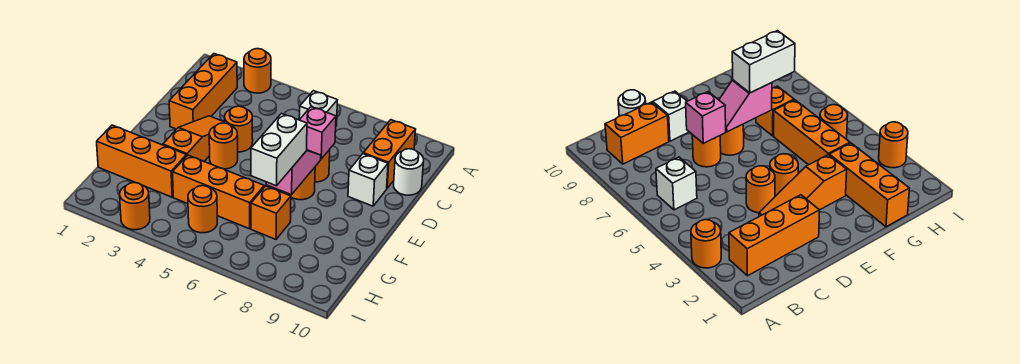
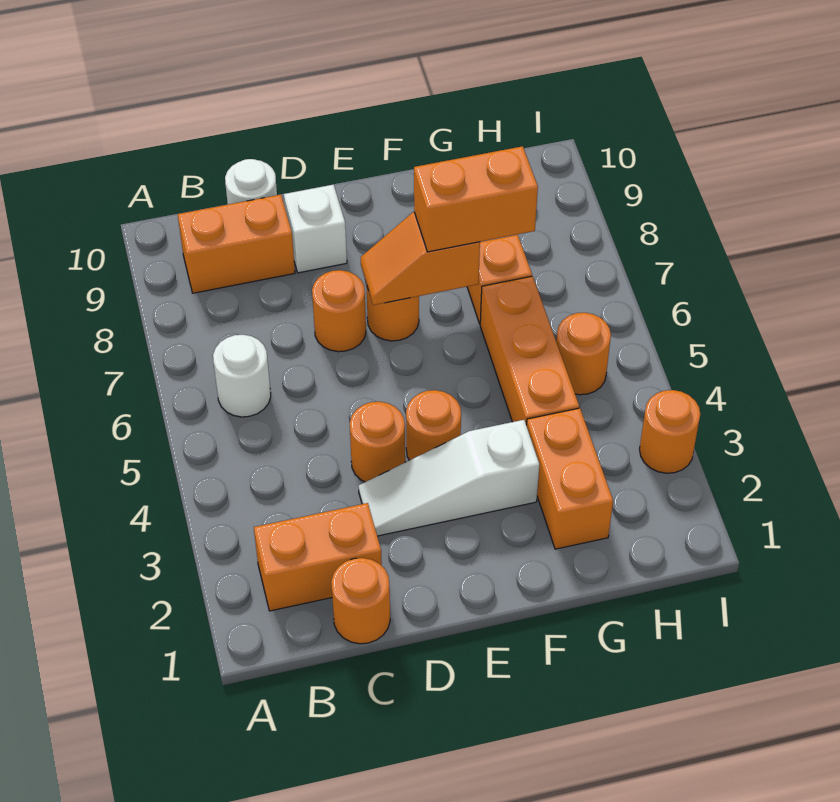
orange 1x1 round brick [244,49,271,93] -> orange 1x1 round brick moved to [331,558,390,644]
orange 1x3 brick [169,54,237,129] -> orange 1x2 brick [254,503,382,611]
white 1x1 brick [299,91,337,126] -> white 1x1 round brick [213,335,271,417]
orange 1x3 slope [163,116,225,161] -> white 1x3 slope [359,420,539,536]
pink 1x1 brick [300,107,336,159] -> none
pink 1x2 slope [266,150,321,195] -> orange 1x2 slope [361,212,480,305]
white 1x2 brick [251,114,307,186] -> orange 1x2 brick [414,146,538,252]
orange 1x3 brick [97,125,186,197] -> orange 1x2 brick [527,408,613,549]

